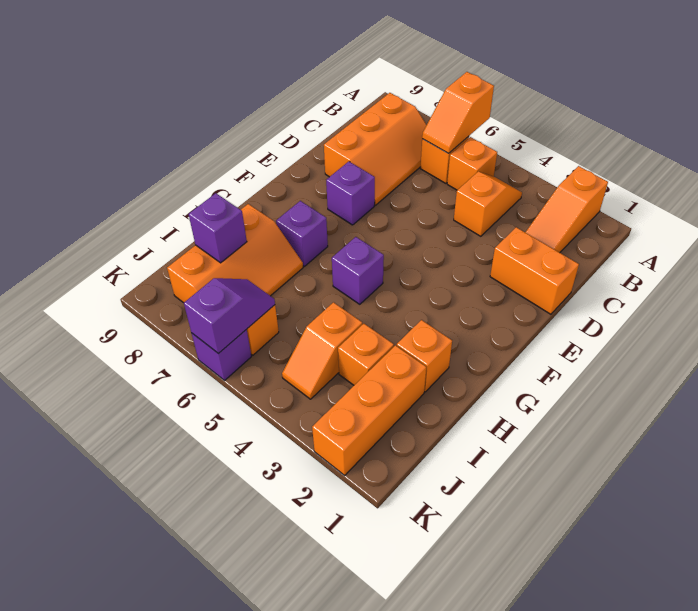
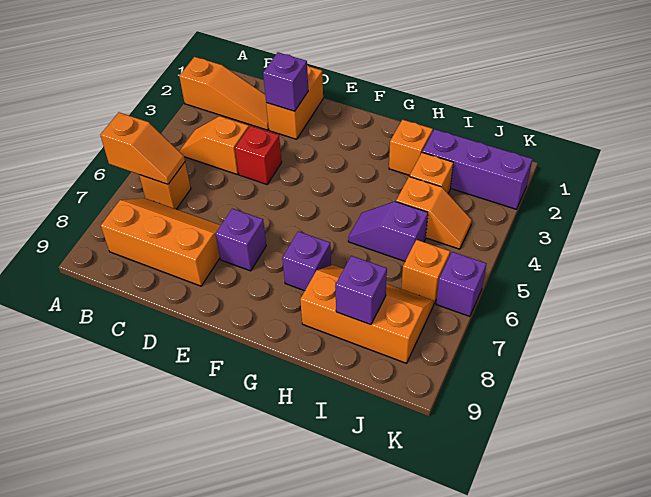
orange 1x1 brick [447,137,497,190] -> none
none -> red 1x1 brick [235,126,282,184]
purple 1x1 brick [332,237,384,304] -> purple 1x1 brick moved to [263,52,308,111]
orange 1x3 brick [312,345,426,475] -> purple 1x3 brick [422,129,532,209]
purple 1x2 slope [184,278,275,354] -> purple 1x2 slope moved to [348,202,428,261]

